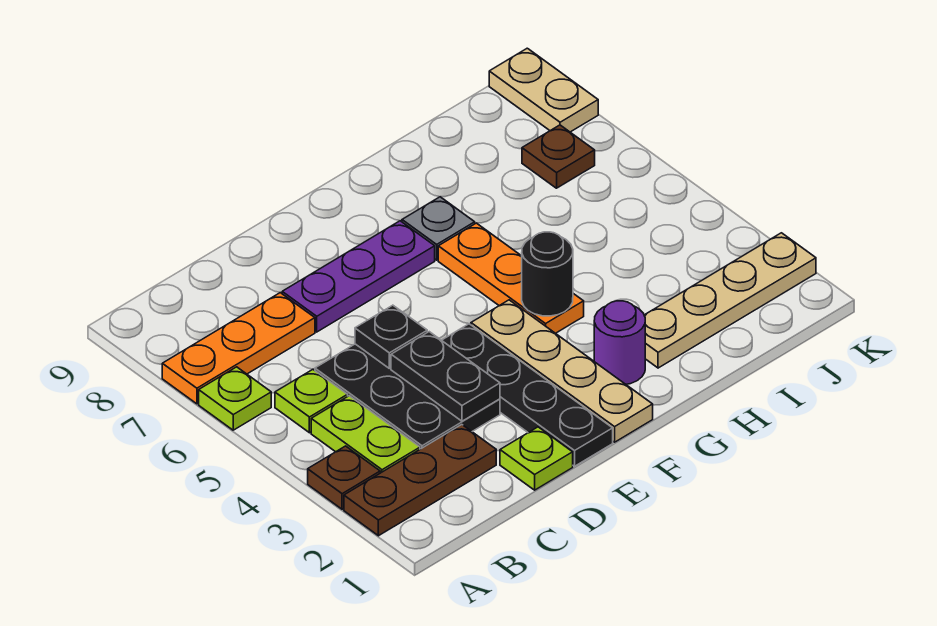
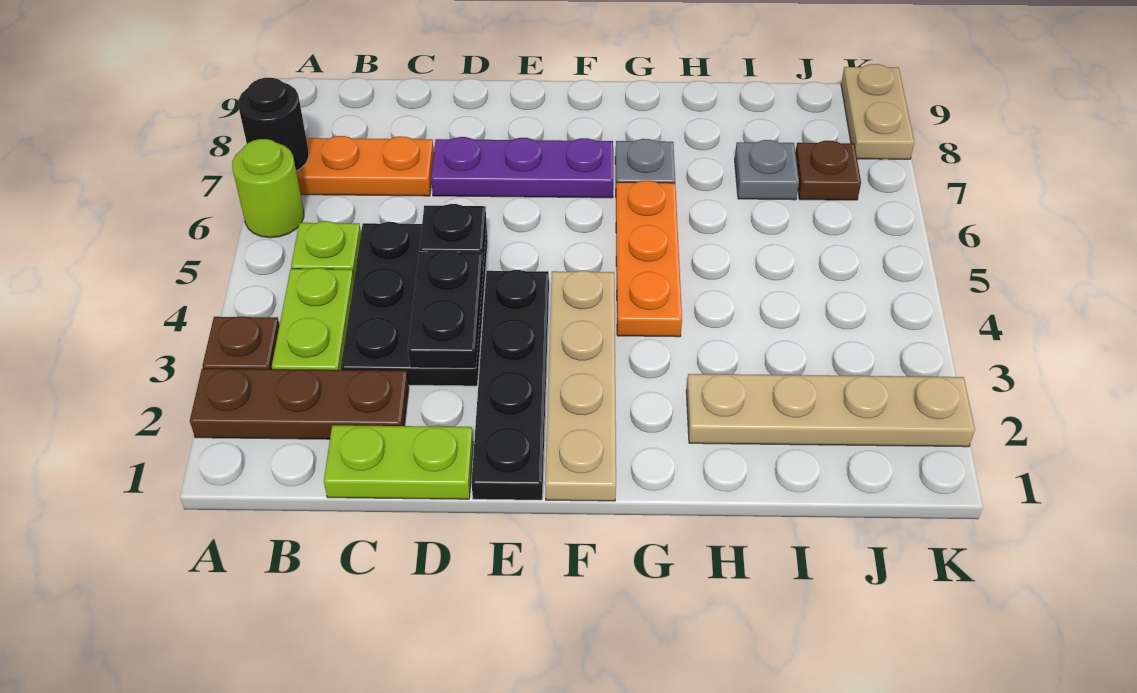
lime 1x1 plate [199,367,271,430] -> lime 1x1 round brick [232,139,304,238]
lime 1x1 plate [500,427,573,490] -> lime 1x2 plate [324,425,473,499]
purple 1x1 round brick [594,301,645,384] -> none
black 1x1 round brick [522,232,573,316] -> black 1x1 round brick moved to [238,78,309,171]
none -> grey 1x1 plate [735,140,799,200]

